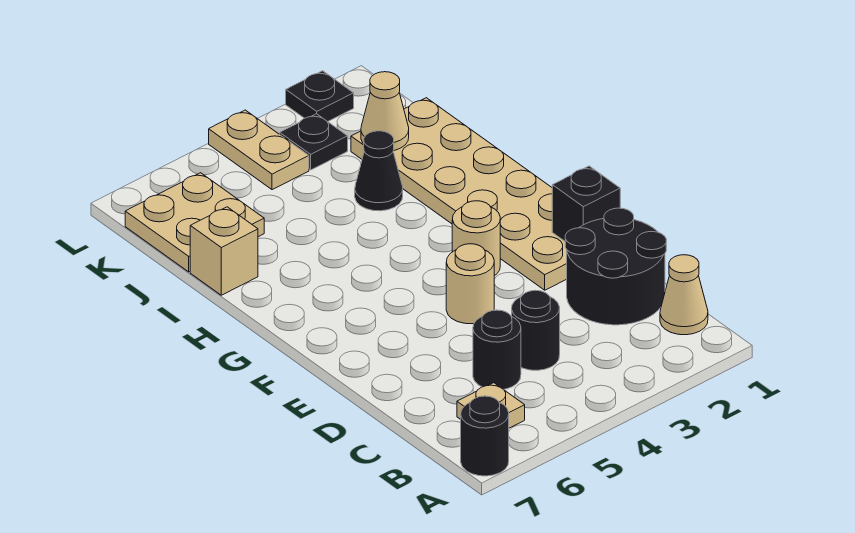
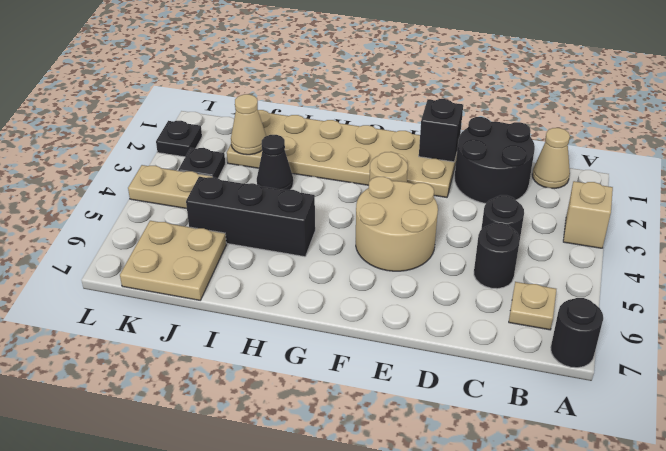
tan 1x1 round brick [446,244,494,324] -> tan 2x2 round brick [356,177,438,271]
none -> black 1x3 brick [186,177,315,257]
tan 1x1 brick [190,207,258,295] -> tan 1x1 brick moved to [563,181,613,248]

